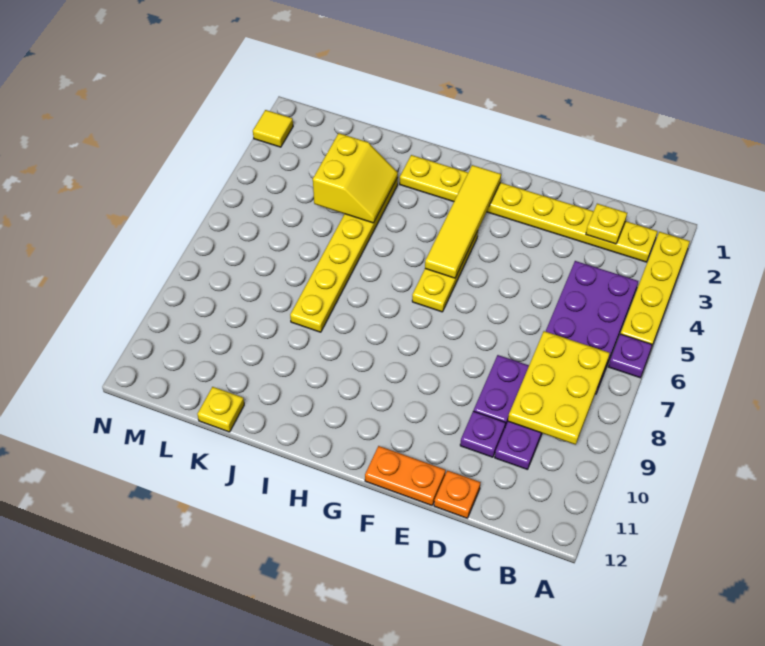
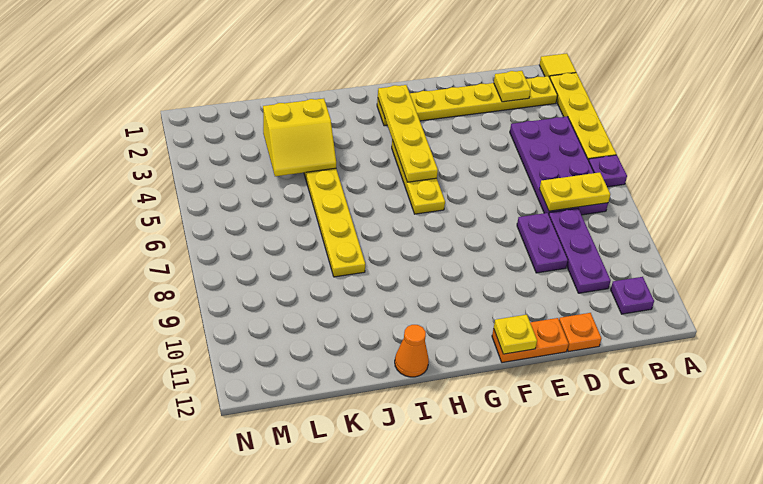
yellow 1x8 plate [400,155,657,262] -> yellow 1x6 plate [377,76,558,126]
yellow 2x3 plate [508,331,610,445] -> yellow 1x2 plate [539,172,610,211]
purple 1x1 plate [460,411,505,457] -> purple 1x1 plate moved to [611,277,654,314]
yellow 1x4 tile [425,165,501,278] -> yellow 1x4 plate [378,85,438,182]
none -> orange 1x1 cone [395,325,429,377]
yellow 2x2 slope [313,133,398,223] -> yellow 2x2 slope turned to [263,98,336,176]
yellow 1x1 plate [197,387,244,432] -> yellow 1x1 plate moved to [494,315,537,354]
yellow 1x1 tile [253,110,293,147] -> yellow 1x1 tile moved to [540,53,576,77]

